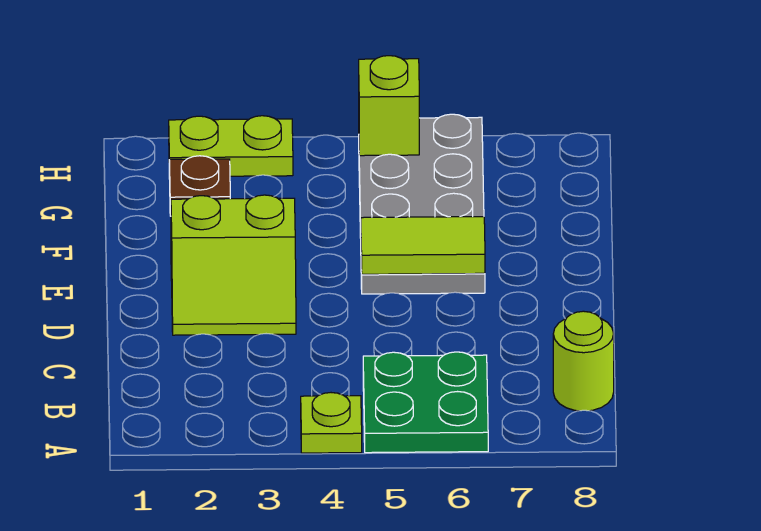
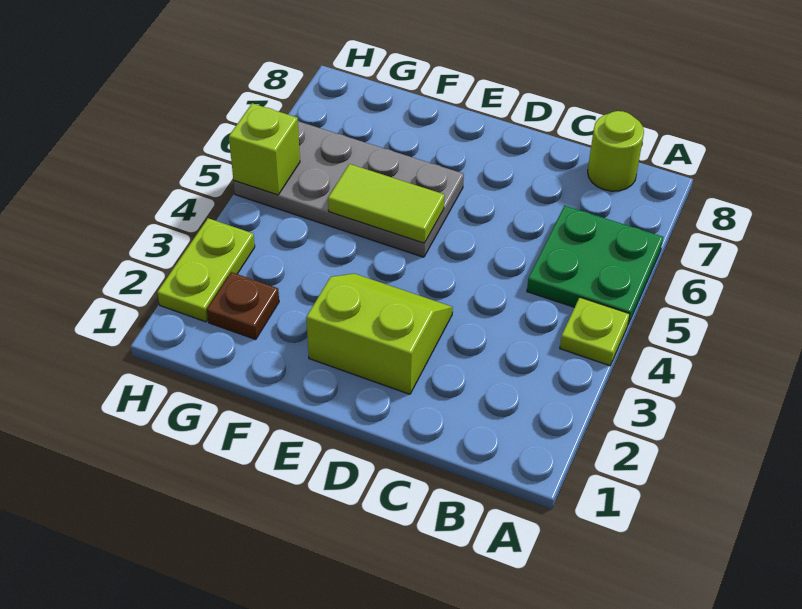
lime 2x2 slope [171,195,296,335] -> lime 2x2 slope turned to [306,274,453,394]
lime 1x2 tile [361,217,485,274] -> lime 1x2 tile turned to [328,164,445,243]

